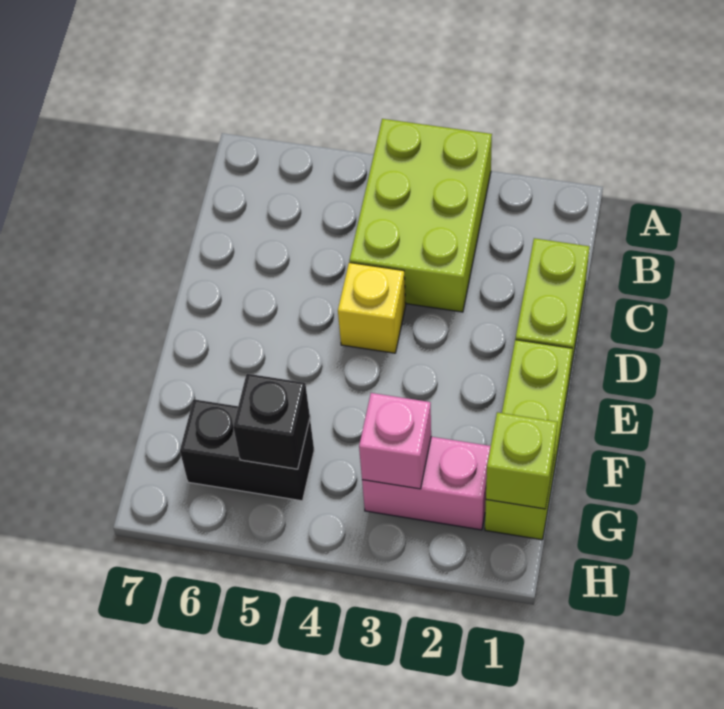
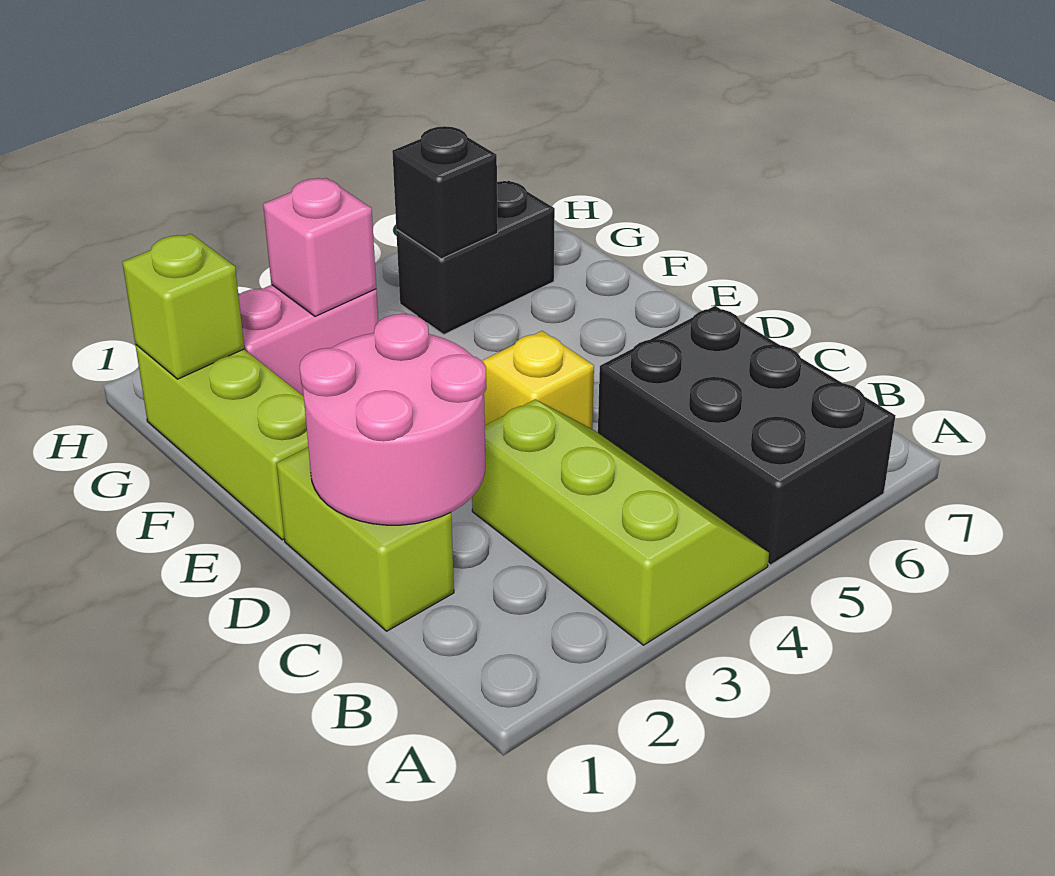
lime 2x3 brick [349,119,492,312] -> lime 2x3 slope [472,400,769,645]
none -> black 2x3 brick [598,306,895,565]
none -> pink 2x2 round brick [300,314,486,525]

